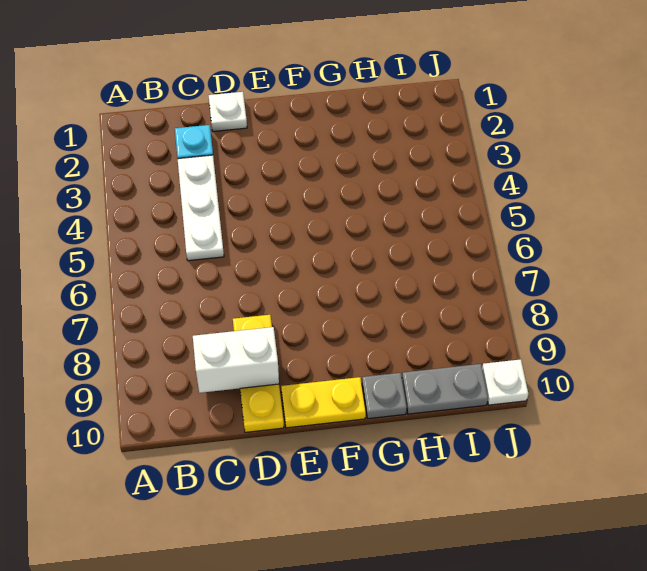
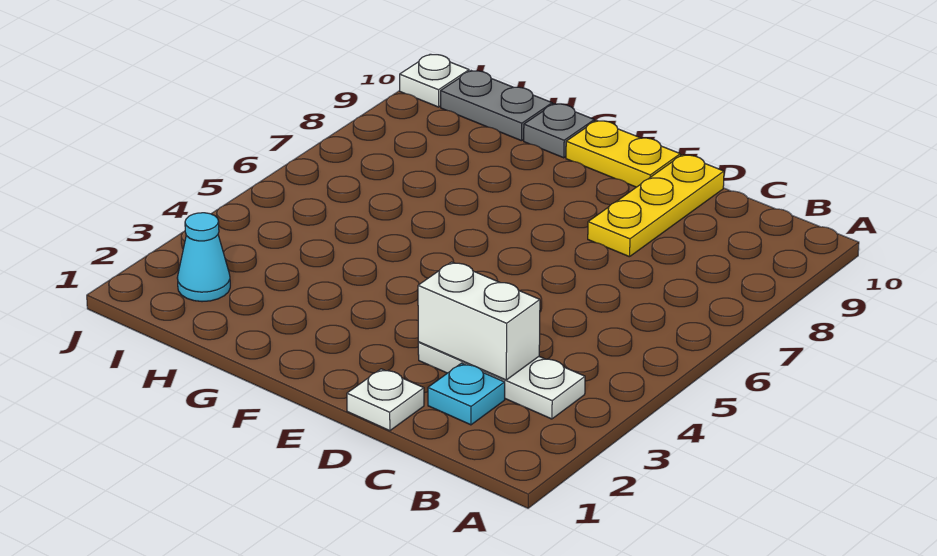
white 1x3 plate [178,155,224,261] -> white 1x3 plate turned to [418,342,585,419]
white 1x2 brick [193,327,279,393] -> white 1x2 brick moved to [418,262,540,380]
none -> cyan 1x1 cone [177,213,230,302]

